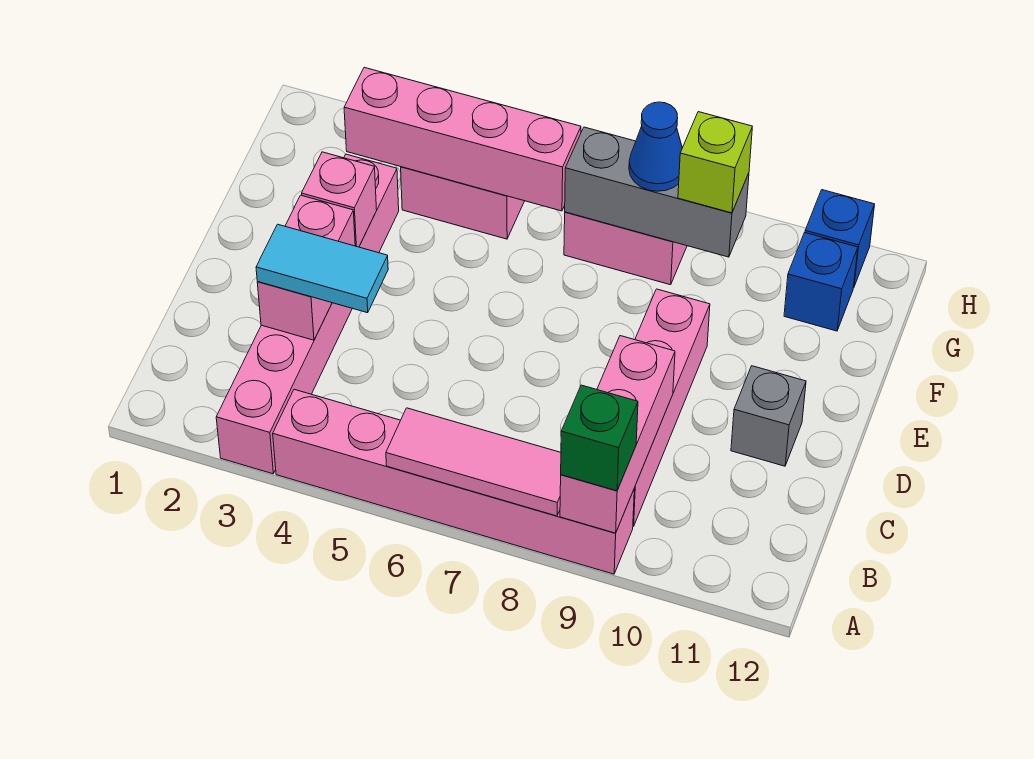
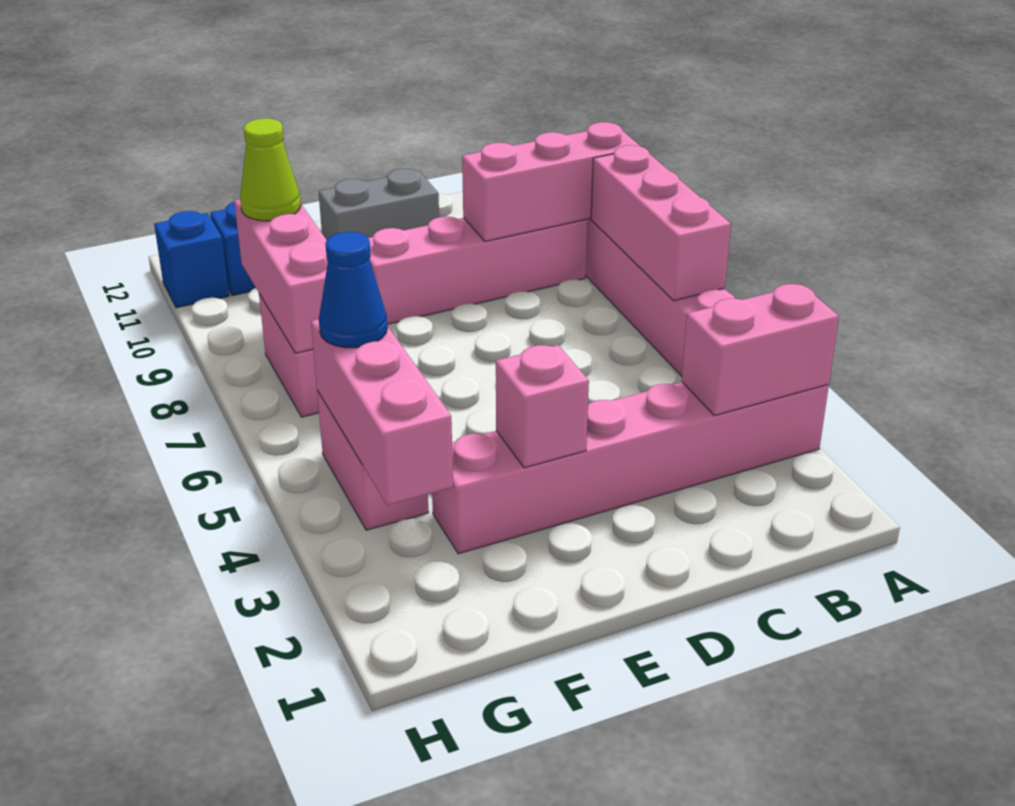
pink 1x3 tile [386,408,561,516] -> pink 1x3 brick [591,145,731,301]
green 1x1 brick [561,385,638,491] -> none
pink 1x2 brick [257,195,355,340] -> pink 1x2 brick moved to [682,284,839,416]
cyan 1x2 tile [256,224,388,313] -> none
grey 1x1 brick [731,366,806,466] -> grey 1x2 brick [319,169,439,240]
pink 1x4 brick [344,67,581,211] -> pink 1x3 brick [311,319,453,505]
grey 1x3 brick [565,127,749,257] -> pink 1x3 brick [234,199,328,353]
blue 1x1 cone [629,102,682,191] -> blue 1x1 cone moved to [319,232,387,348]
lime 1x1 brick [678,112,752,213] -> lime 1x1 cone [240,118,301,221]

